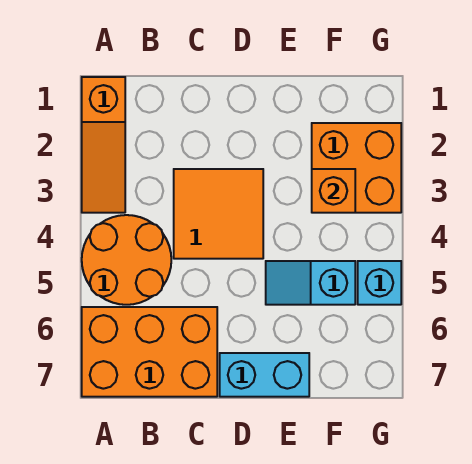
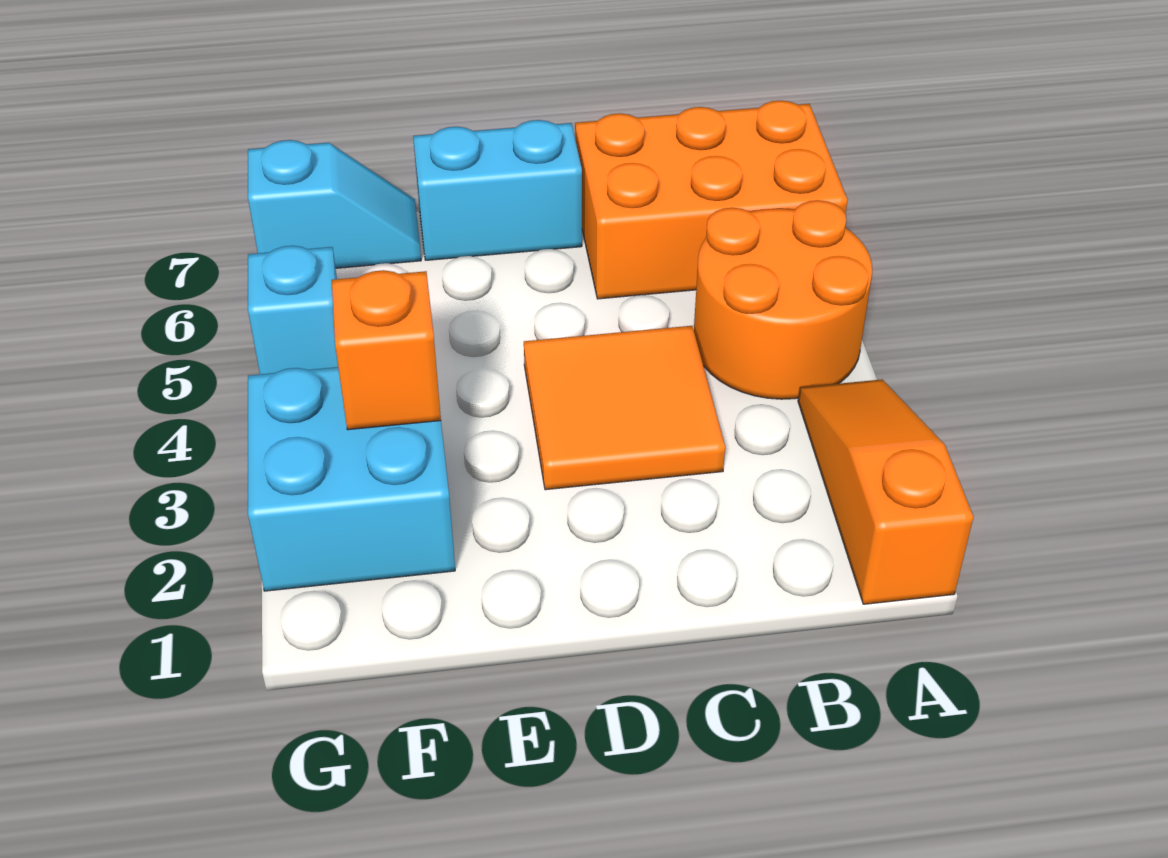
cyan 1x2 slope [266,261,355,305] -> cyan 1x2 slope moved to [248,140,421,268]
orange 2x2 brick [312,123,401,213] -> cyan 2x2 brick [248,367,455,591]

